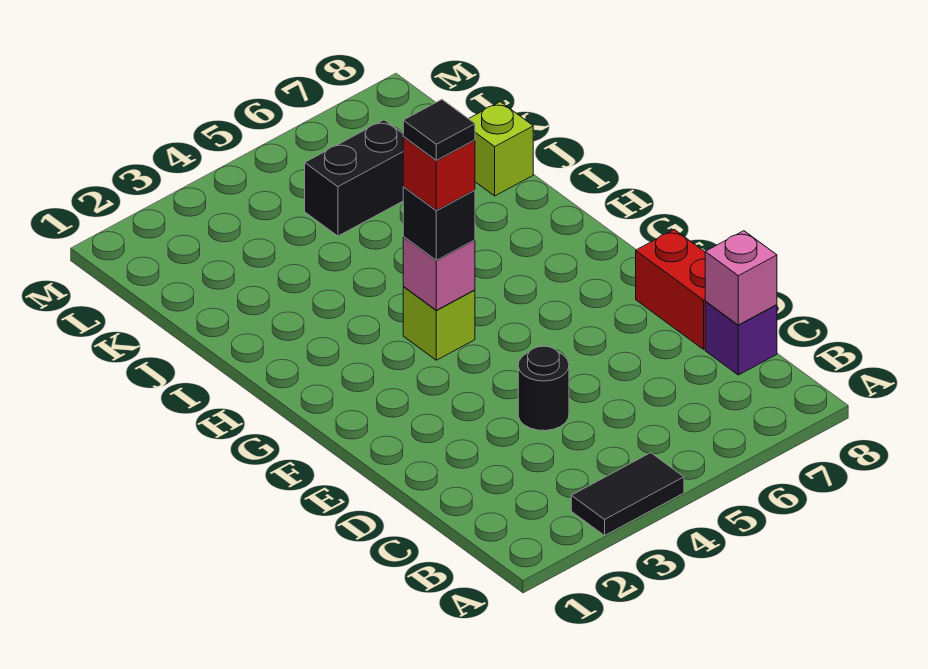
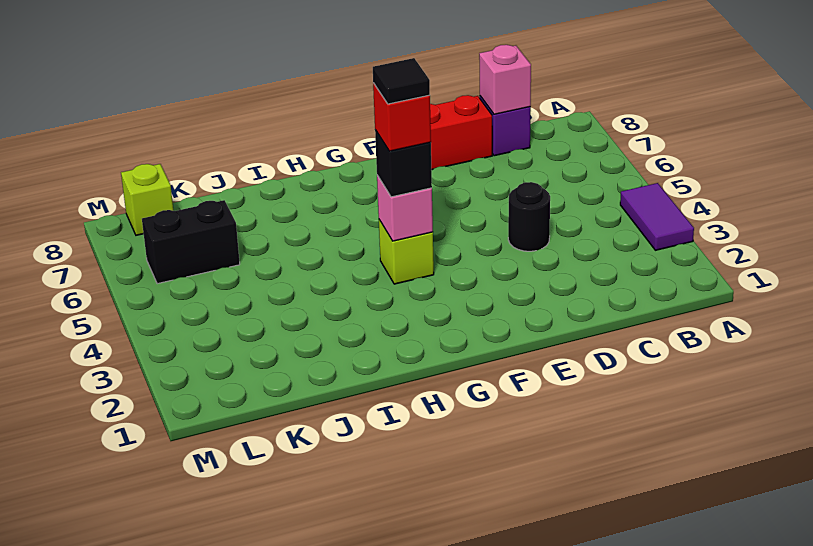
black 1x2 tile [571,453,684,536] -> purple 1x2 tile [620,183,694,250]
lime 1x1 brick [469,102,533,196] -> lime 1x1 brick moved to [121,164,173,235]
black 1x2 brick [305,120,404,236] -> black 1x2 brick turned to [142,200,240,284]

